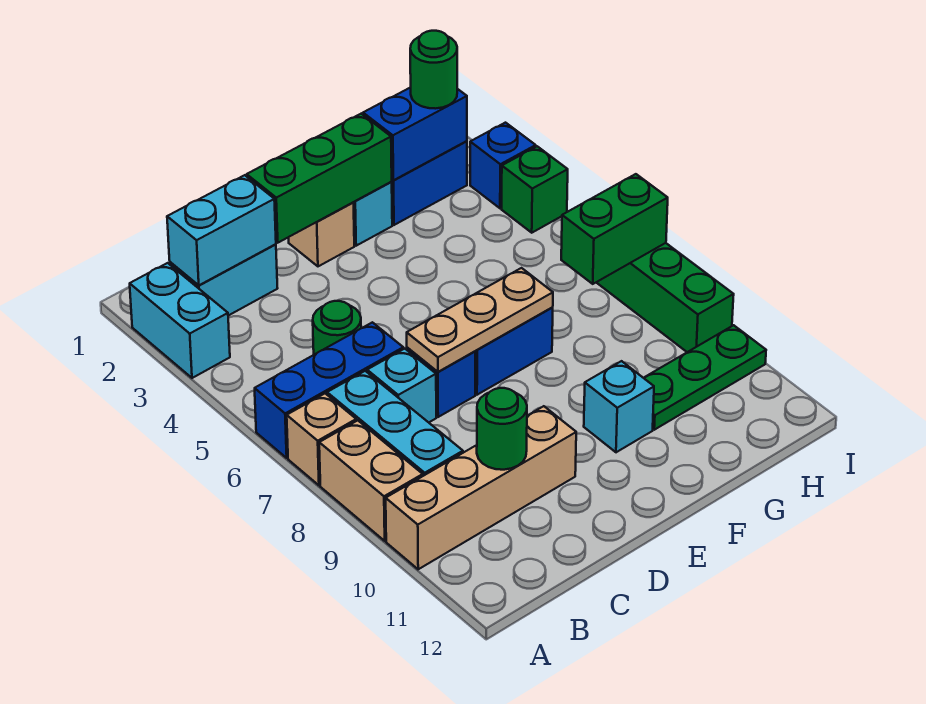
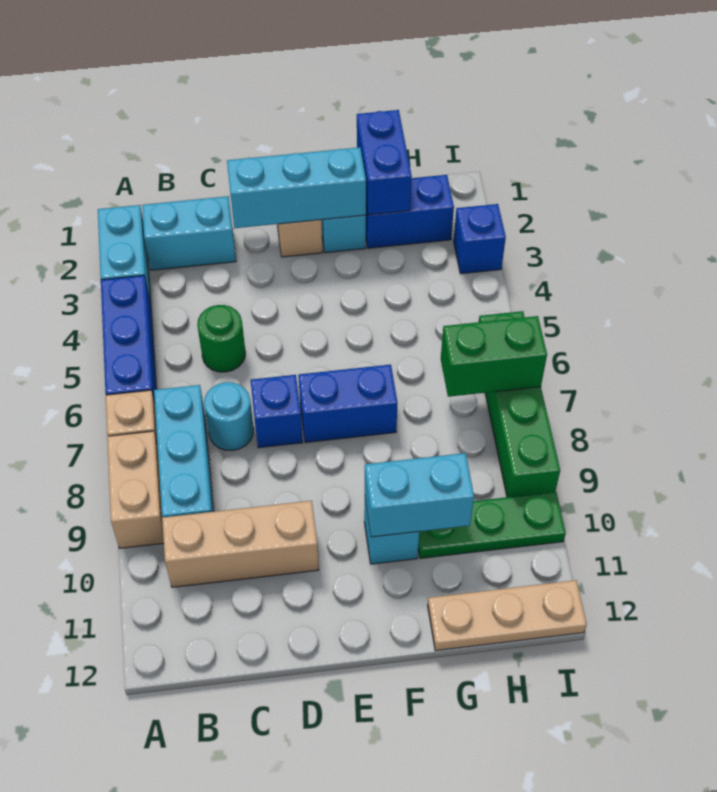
blue 1x3 brick [255,322,403,458] -> blue 1x3 brick turned to [101,275,156,401]
tan 1x4 brick [386,406,576,569] -> tan 1x3 brick [162,501,319,587]
cyan 1x2 brick [167,175,276,285] -> cyan 1x2 brick moved to [365,453,474,537]
cyan 1x1 brick [367,349,436,422] -> cyan 1x1 round brick [204,382,254,450]
green 1x1 round brick [477,388,527,470] -> none
green 1x3 brick [247,114,392,243] -> cyan 1x3 brick [227,147,366,228]
tan 1x3 plate [407,268,553,372] -> tan 1x3 plate moved to [428,580,587,651]
blue 1x2 brick [363,87,467,180] -> blue 1x2 brick turned to [357,110,412,215]
green 1x1 round brick [410,31,457,109] -> none
green 1x1 brick [502,146,568,233] -> none

